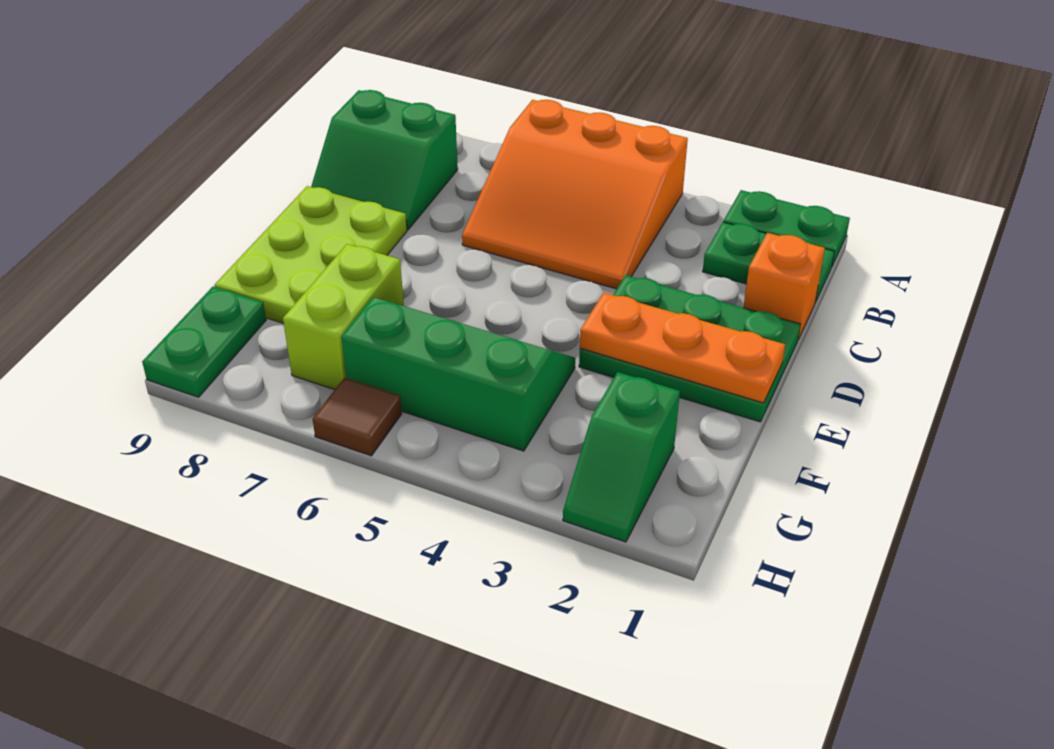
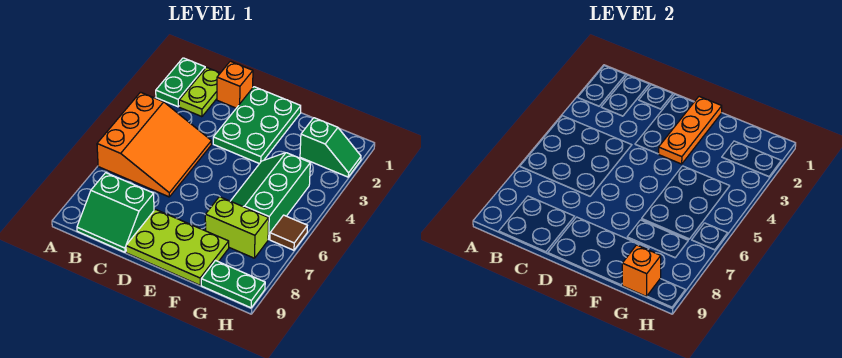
green 1x2 plate [703,222,834,303] -> lime 1x2 plate [179,67,220,117]
green 2x2 slope [311,90,458,230] -> green 2x2 slope turned to [77,173,154,252]
none -> orange 1x1 brick [622,245,661,297]

